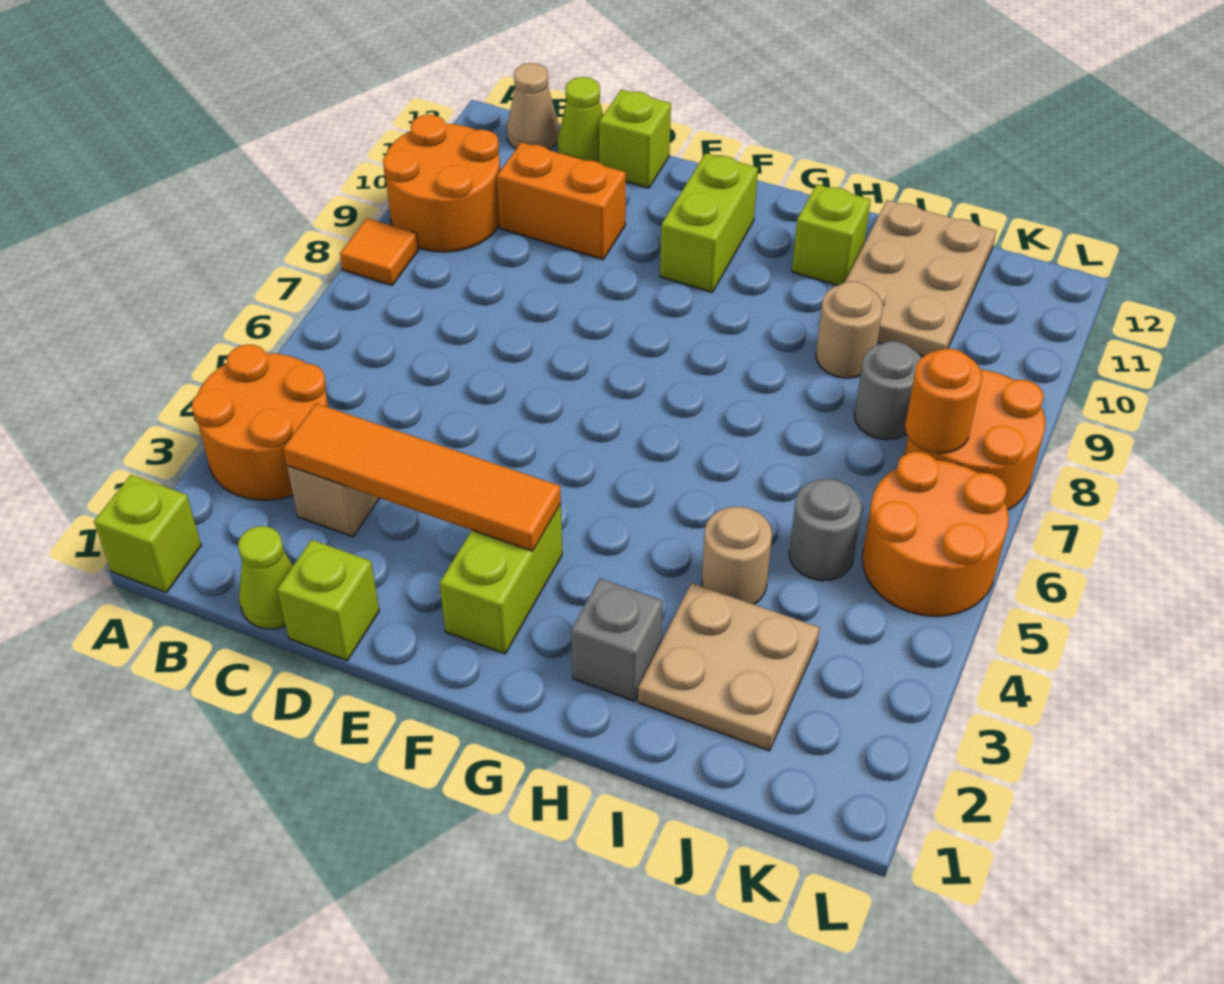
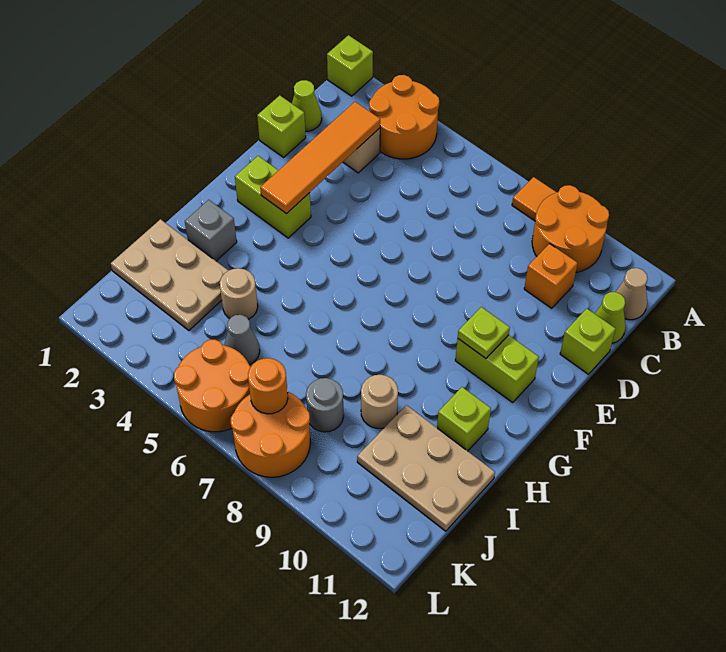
orange 1x2 brick [497,142,626,259] -> orange 1x1 brick [524,244,578,308]
none -> lime 1x1 plate [458,307,510,358]
tan 2x2 plate [638,583,820,751] -> tan 2x3 plate [111,219,228,330]
grey 1x1 round brick [789,479,862,581] -> grey 1x1 cone [224,315,260,365]

